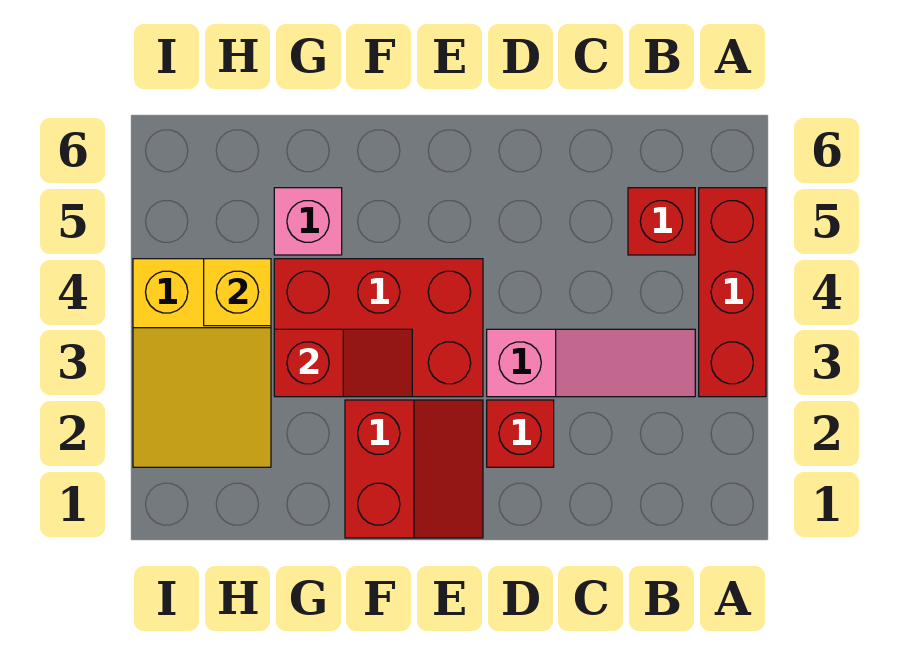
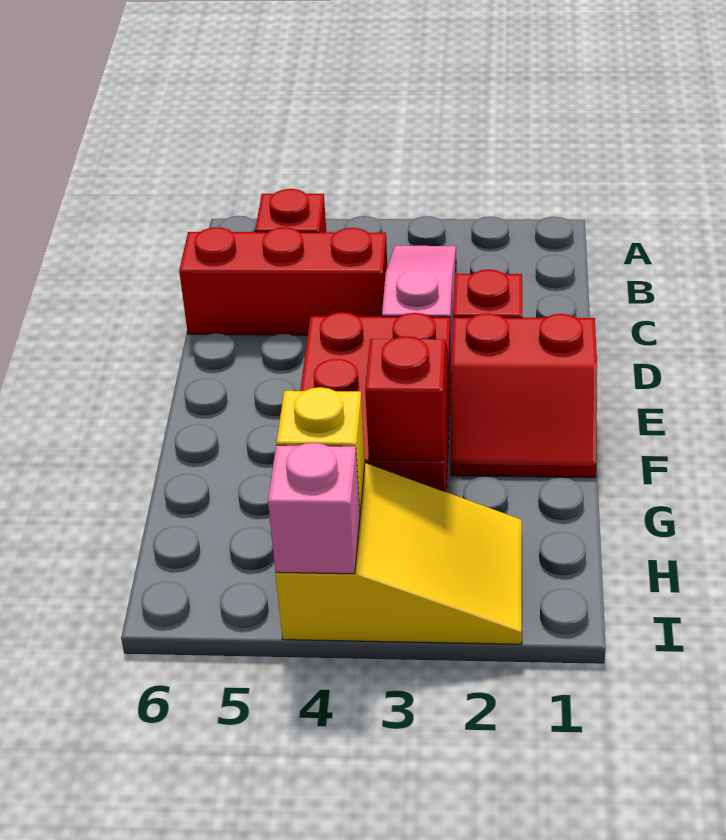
red 1x3 brick [699,188,766,397] -> red 1x3 brick moved to [179,227,387,335]
red 2x2 slope [345,400,483,538] -> red 2x2 slope turned to [450,313,597,478]
pink 1x1 brick [274,188,342,255] -> pink 1x1 brick moved to [268,443,360,574]

